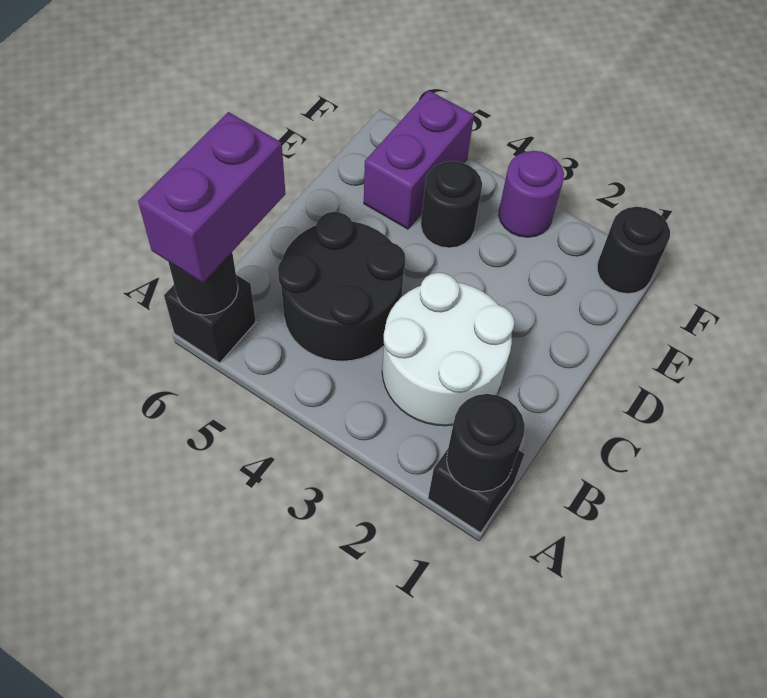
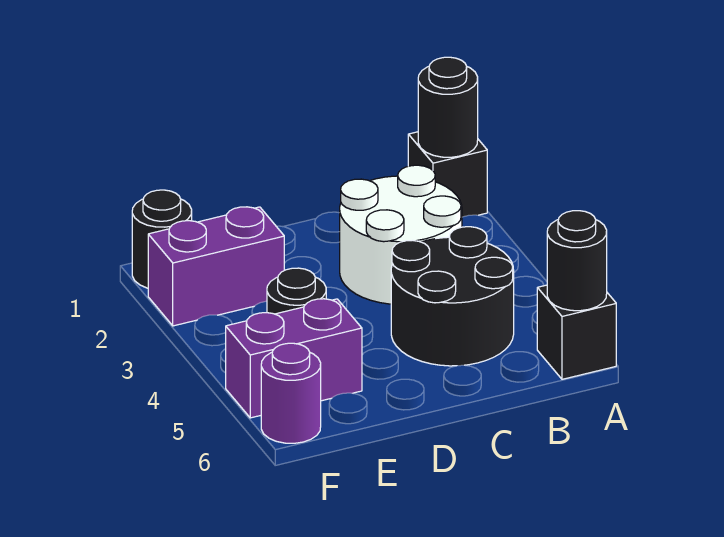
purple 1x2 brick [138,112,286,283] -> purple 1x2 brick moved to [148,207,284,326]
purple 1x1 round brick [499,151,564,237] -> purple 1x1 round brick moved to [261,343,321,443]

